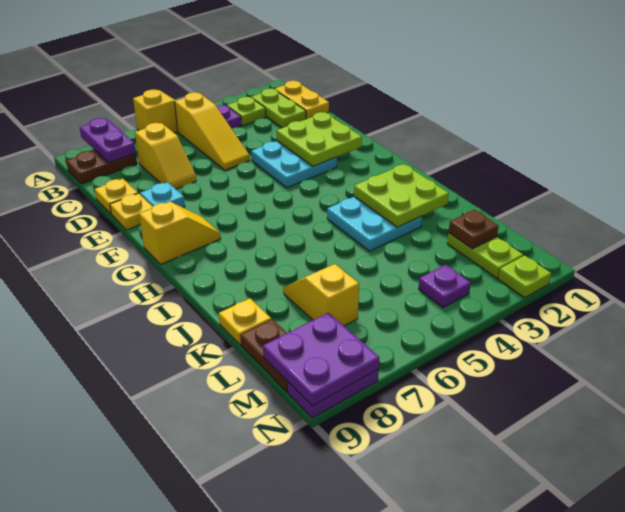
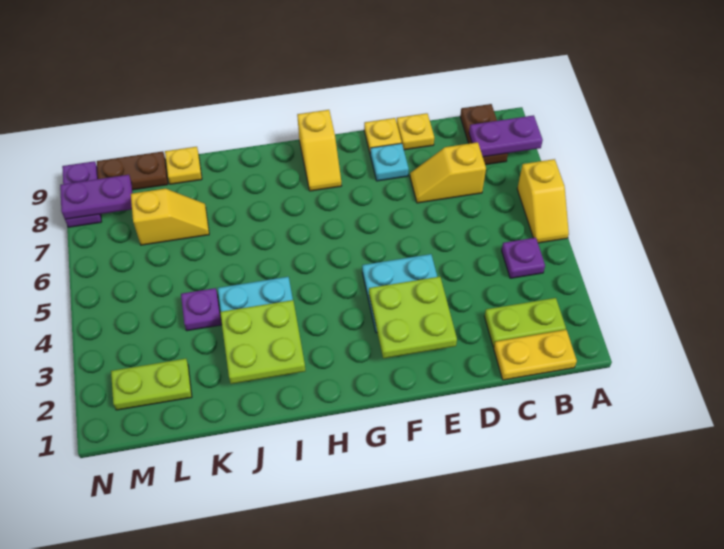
lime 1x1 plate [227,97,266,126] -> none
yellow 1x3 slope [175,92,250,170] -> none
brown 1x1 plate [449,210,498,249] -> none
purple 1x1 plate [419,265,471,308] -> purple 1x1 plate moved to [181,288,221,331]
purple 2x2 plate [263,313,379,406] -> purple 1x2 plate [60,175,132,219]
lime 1x1 plate [498,256,551,298] -> none

